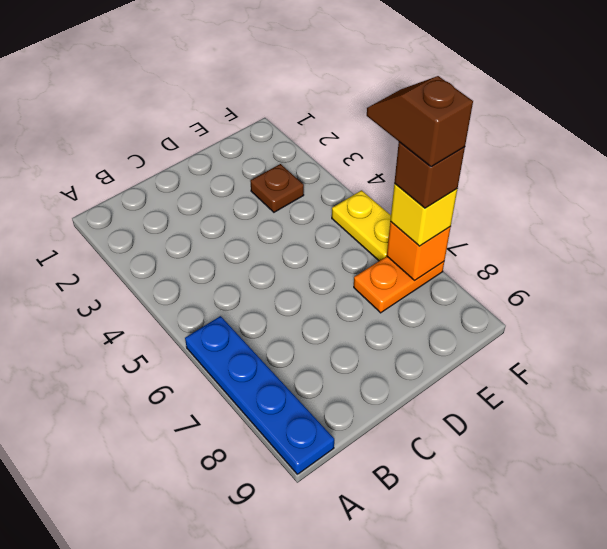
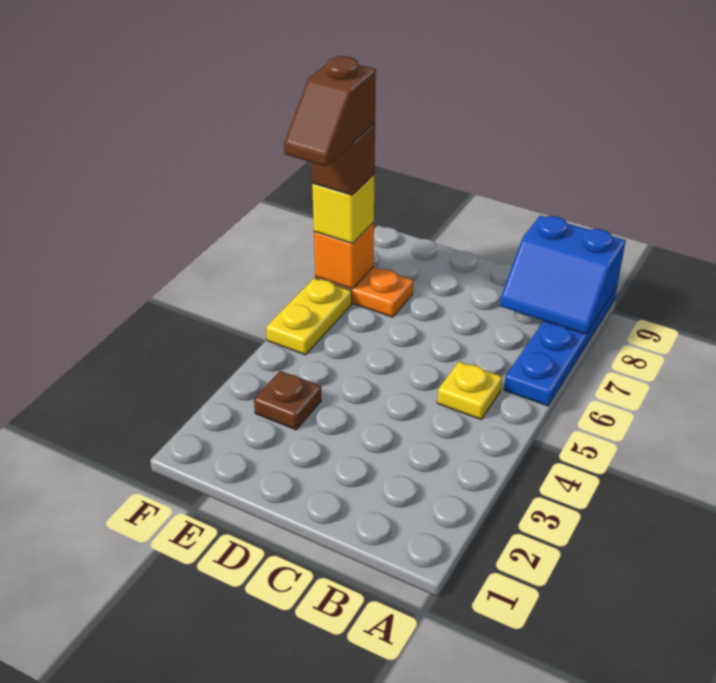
none -> blue 2x2 slope [500,216,626,334]
none -> yellow 1x1 plate [437,362,502,419]

